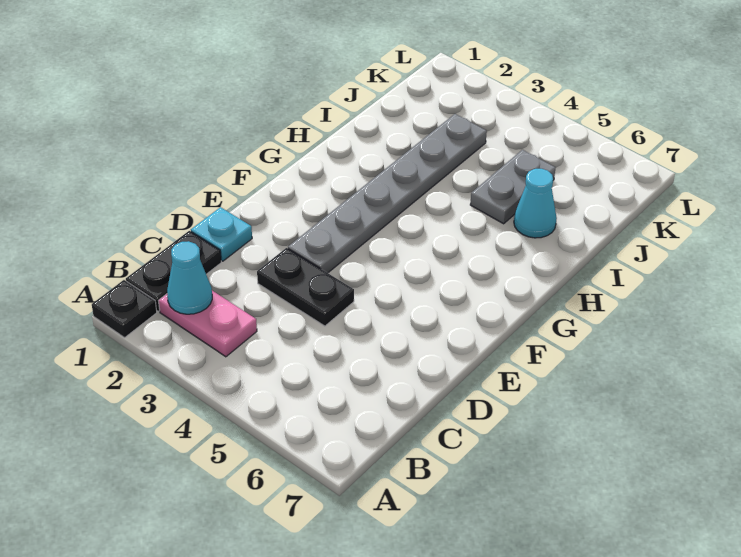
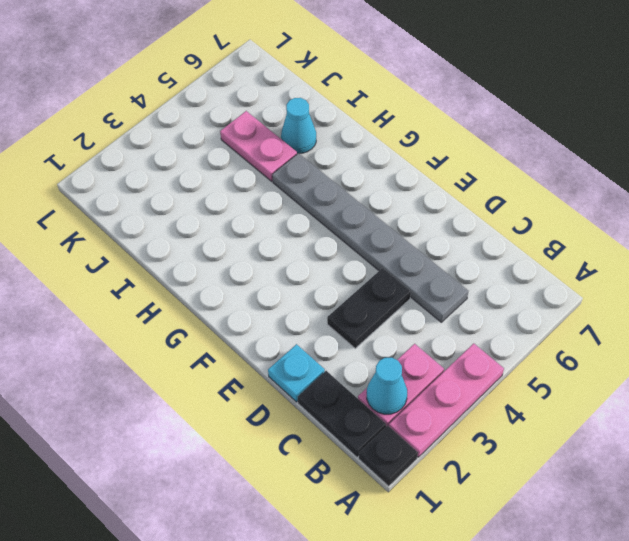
none -> pink 1x3 plate [389,343,504,457]
grey 1x6 plate [288,114,487,273] -> grey 1x6 plate moved to [272,153,468,322]
grey 1x2 plate [470,150,555,224] -> pink 1x2 plate [220,111,297,181]

